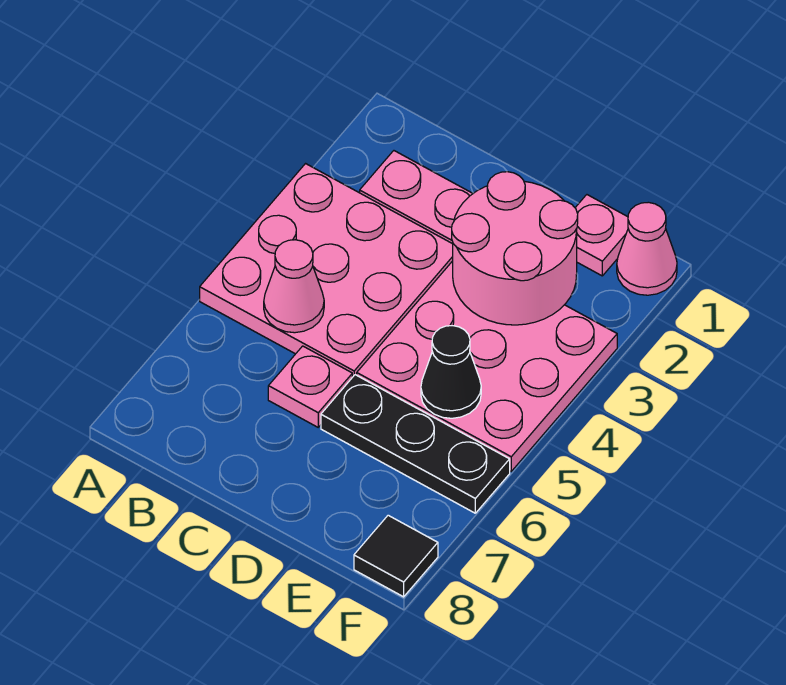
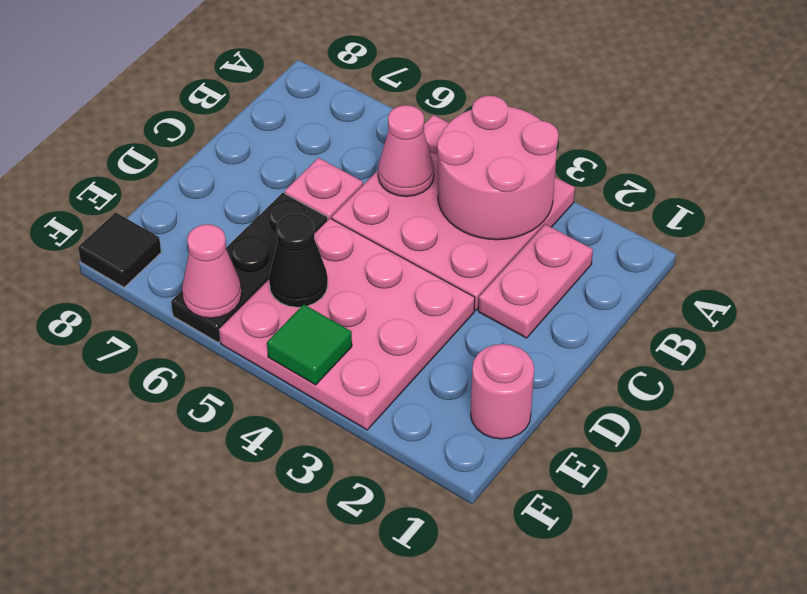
pink 2x2 round brick [452,172,578,325] -> pink 2x2 round brick moved to [437,96,559,240]
pink 1x1 plate [575,195,628,276] -> pink 1x1 round brick [471,344,534,439]
pink 1x1 cone [617,202,677,295] -> pink 1x1 cone moved to [182,224,242,318]
none -> green 1x1 tile [267,304,352,385]

